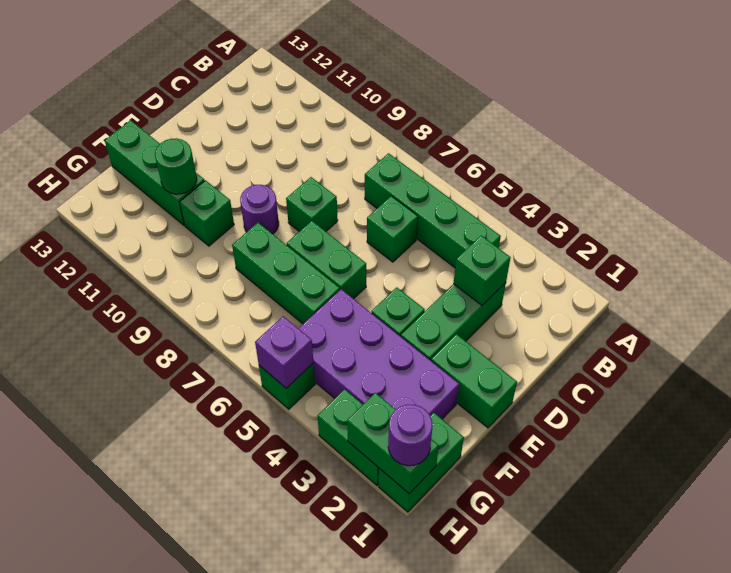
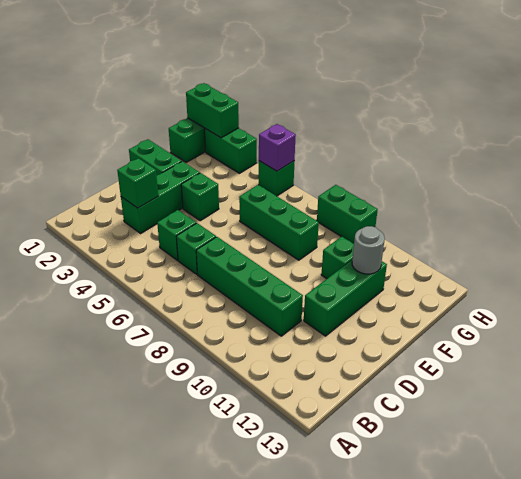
green 1x4 brick [365,153,501,268] -> green 1x4 brick moved to [196,237,303,336]
green 1x1 brick [286,177,338,231] -> green 1x1 brick moved to [157,210,196,260]
green 1x2 brick [287,221,366,299] -> green 1x2 brick moved to [317,185,378,244]
purple 1x1 round brick [240,185,279,234] -> none
purple 2x4 brick [298,289,459,419] -> none
green 1x3 brick [105,120,204,225] -> green 1x3 brick turned to [304,260,387,336]
green 1x1 round brick [155,138,197,194] -> grey 1x1 round brick [352,226,385,274]
purple 1x1 round brick [388,405,433,466] -> none

